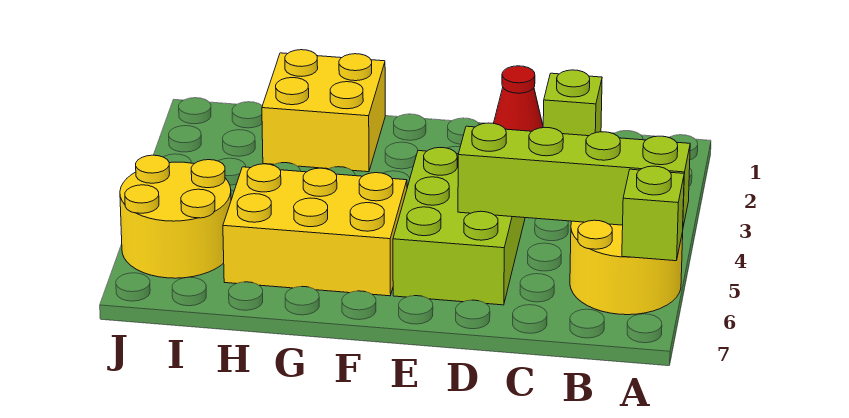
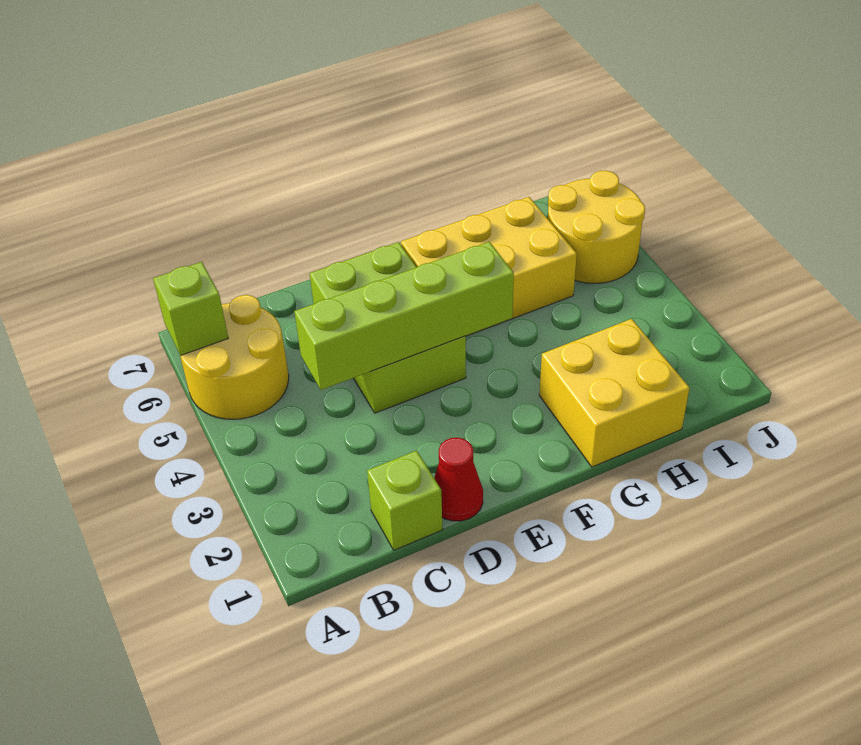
lime 1x4 brick [458,123,690,226] -> lime 1x4 brick moved to [294,242,514,390]

